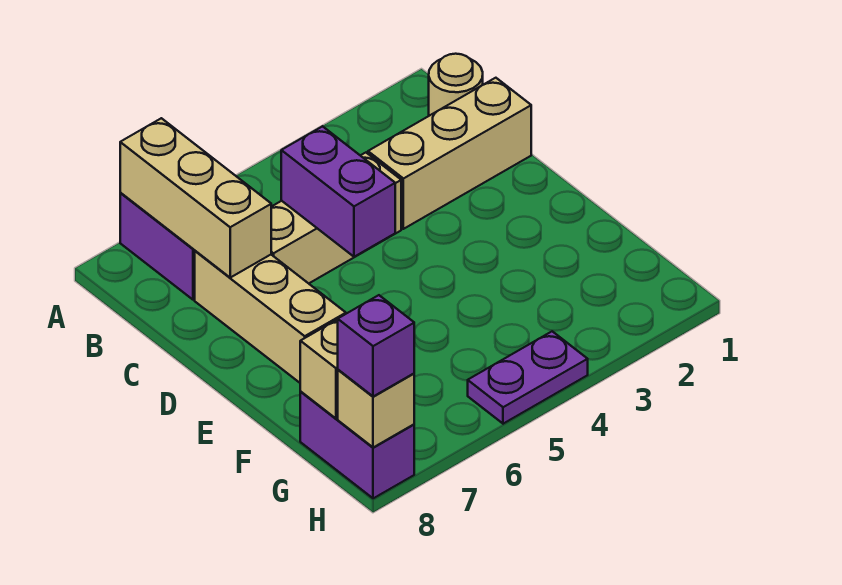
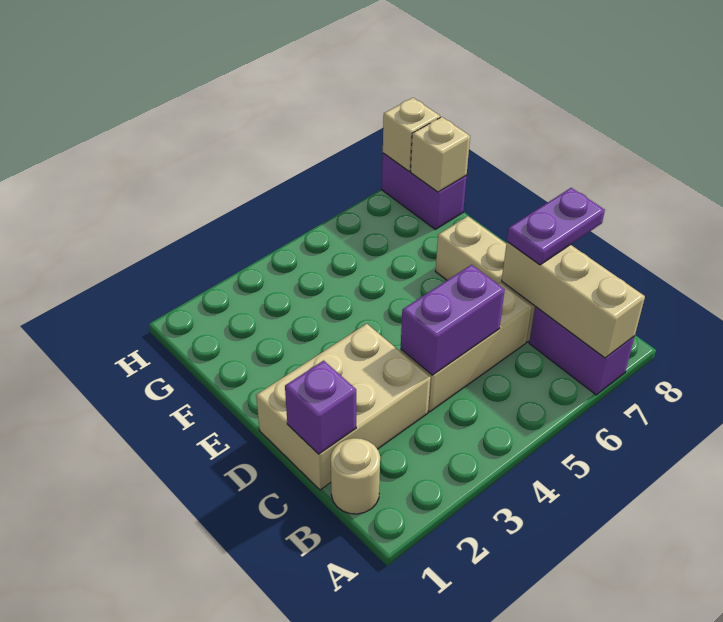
tan 1x3 brick [368,78,531,229] -> tan 2x3 brick [256,324,431,490]
purple 1x2 brick [281,126,395,257] -> purple 1x2 brick turned to [401,265,505,375]
purple 1x2 plate [468,331,588,424] -> purple 1x2 plate moved to [507,188,605,265]
purple 1x1 brick [338,295,414,397] -> purple 1x1 brick moved to [285,361,356,454]

